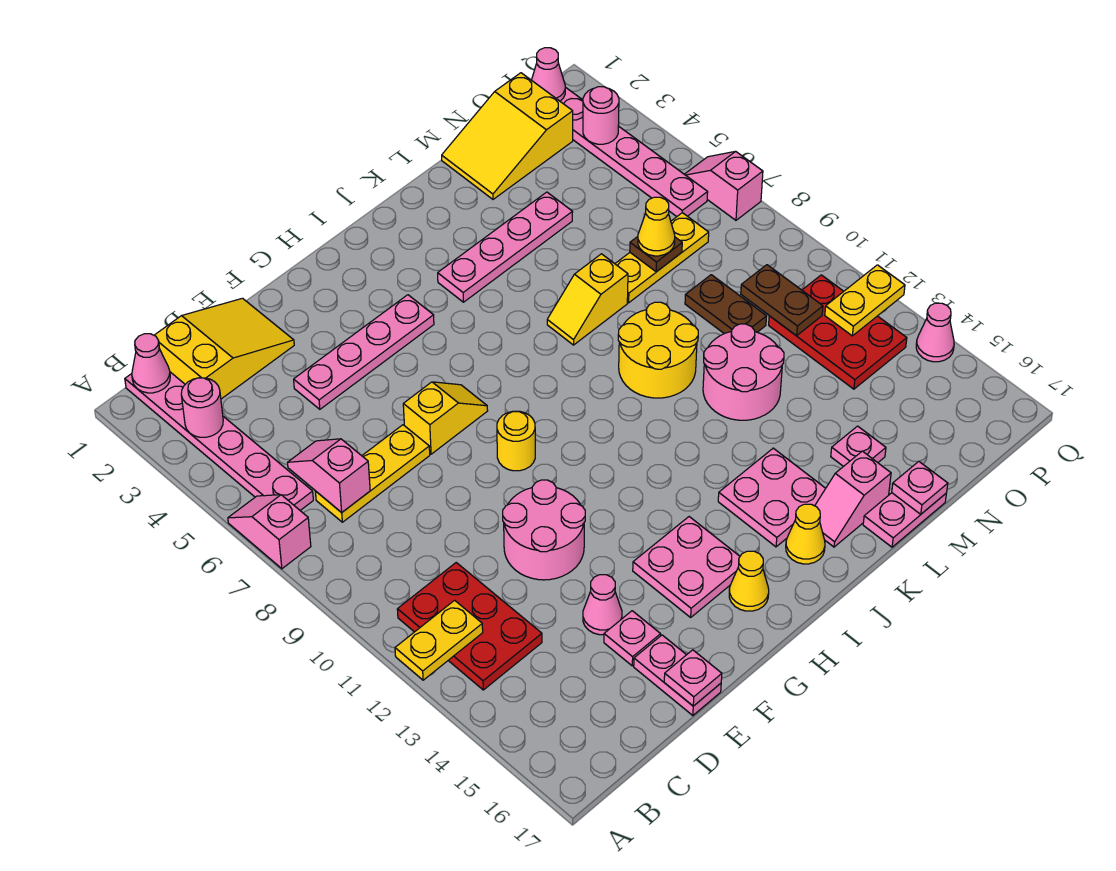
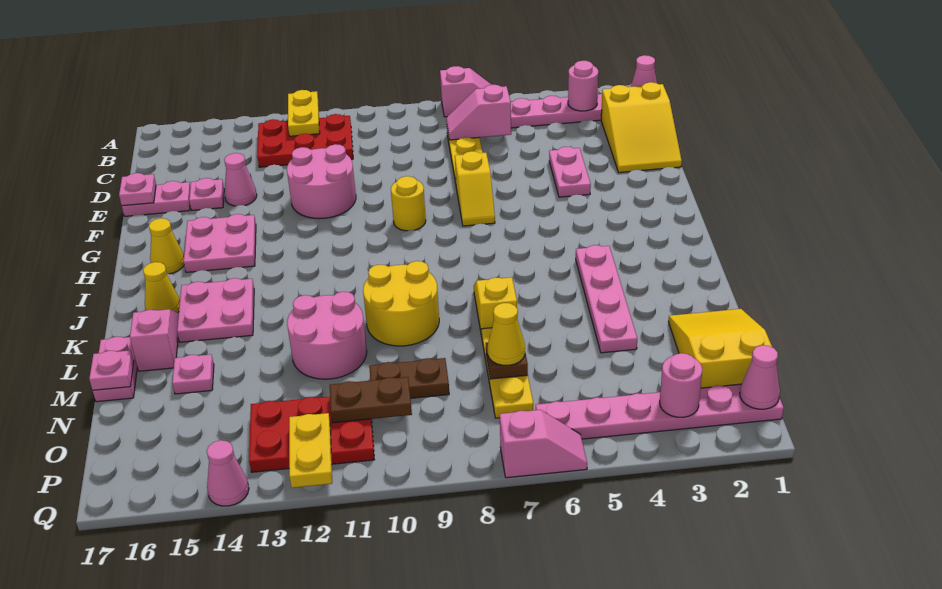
pink 1x2 slope [288,439,370,513] -> pink 1x2 slope turned to [446,85,511,140]
pink 1x4 plate [294,295,434,409] -> pink 1x2 plate [549,147,591,197]

